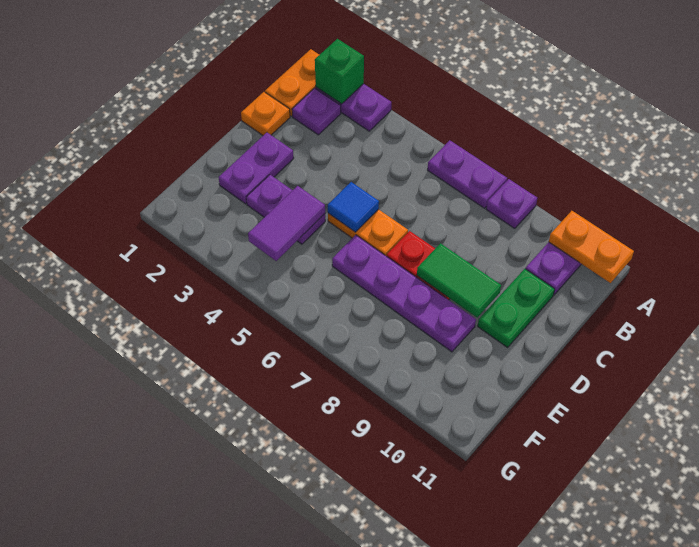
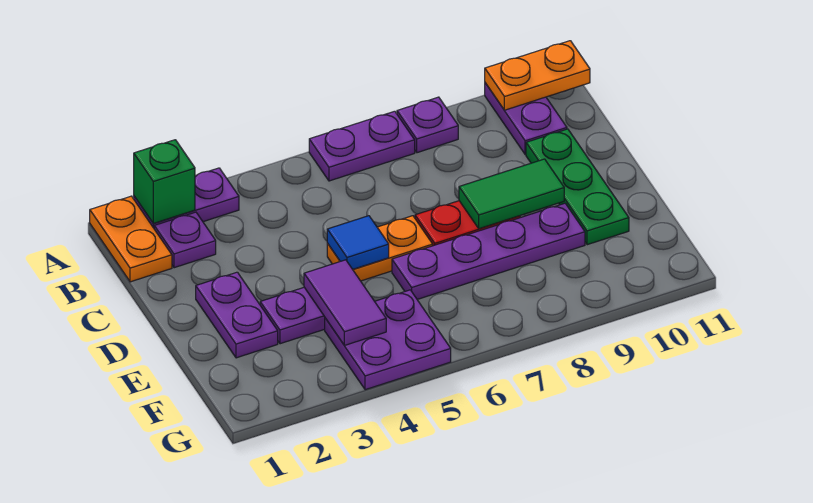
orange 1x1 plate [241,92,290,135] -> none
green 1x2 plate [478,269,555,347] -> green 1x3 plate [526,129,629,245]
none -> purple 2x2 plate [325,290,451,390]

